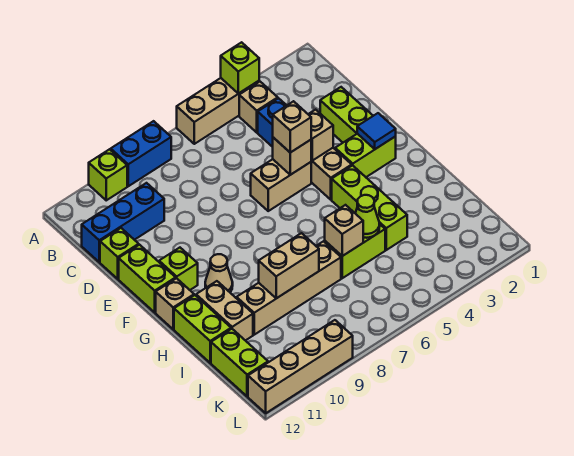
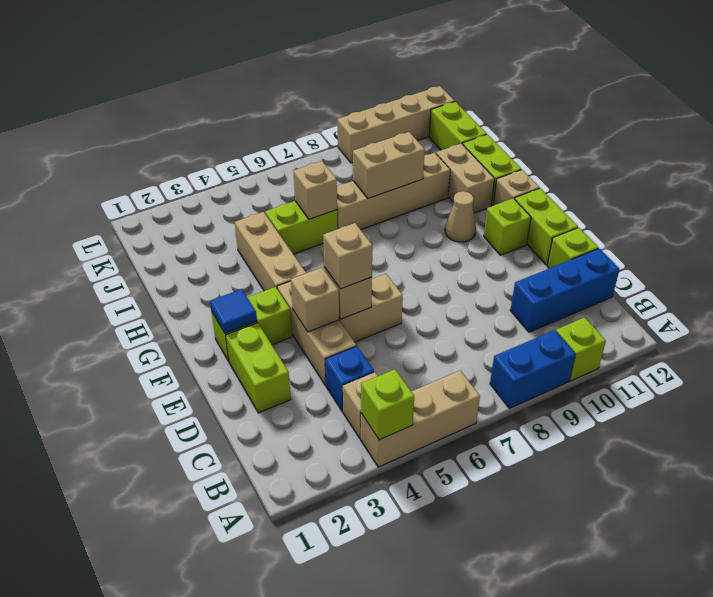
lime 1x3 brick [332,165,407,250] -> tan 1x3 brick [235,212,306,291]
lime 1x1 cone [355,195,380,238] -> none

